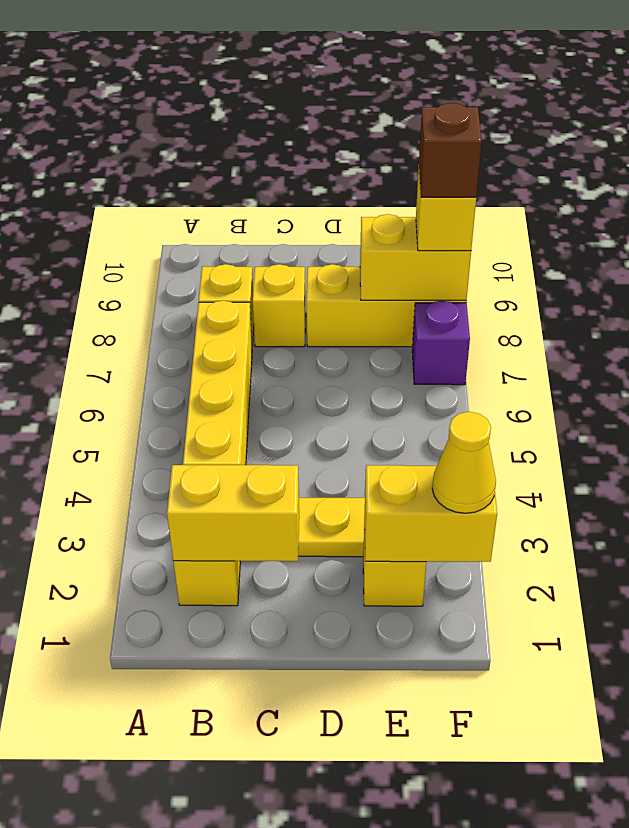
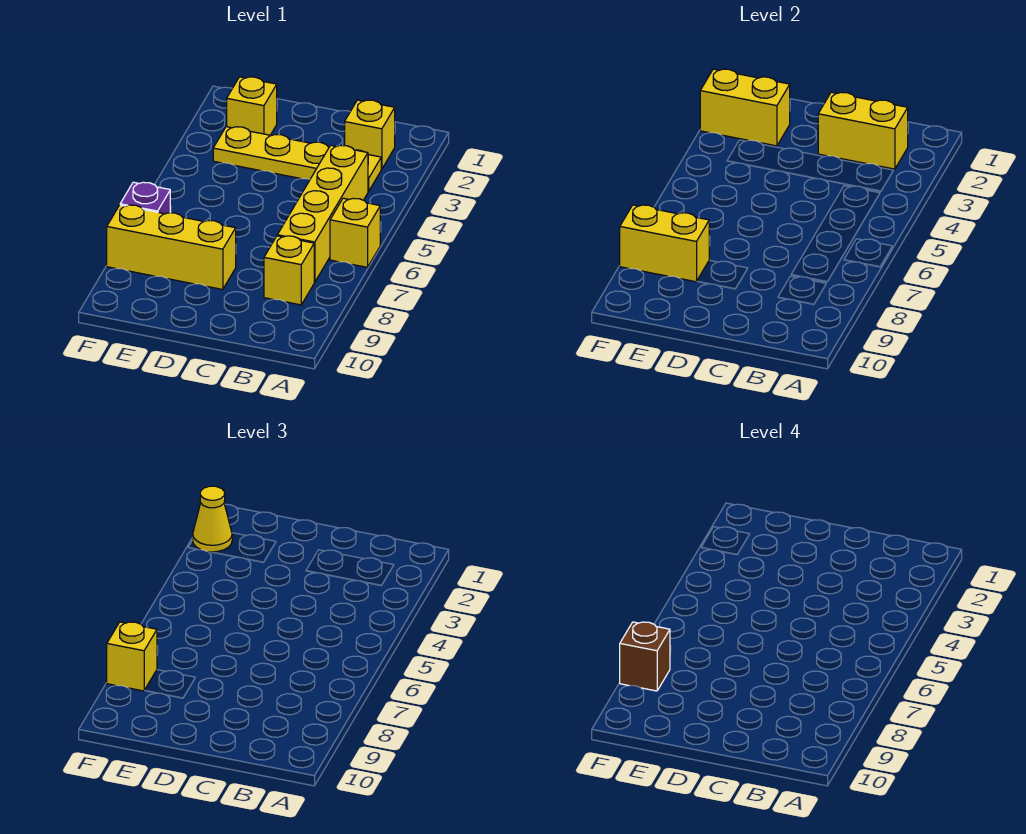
yellow 1x1 brick [253,264,306,347] -> yellow 1x1 brick moved to [330,198,380,267]

